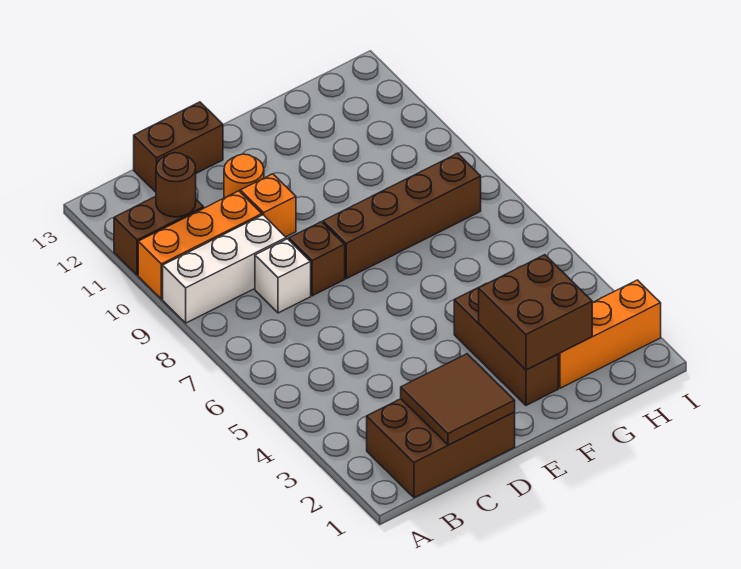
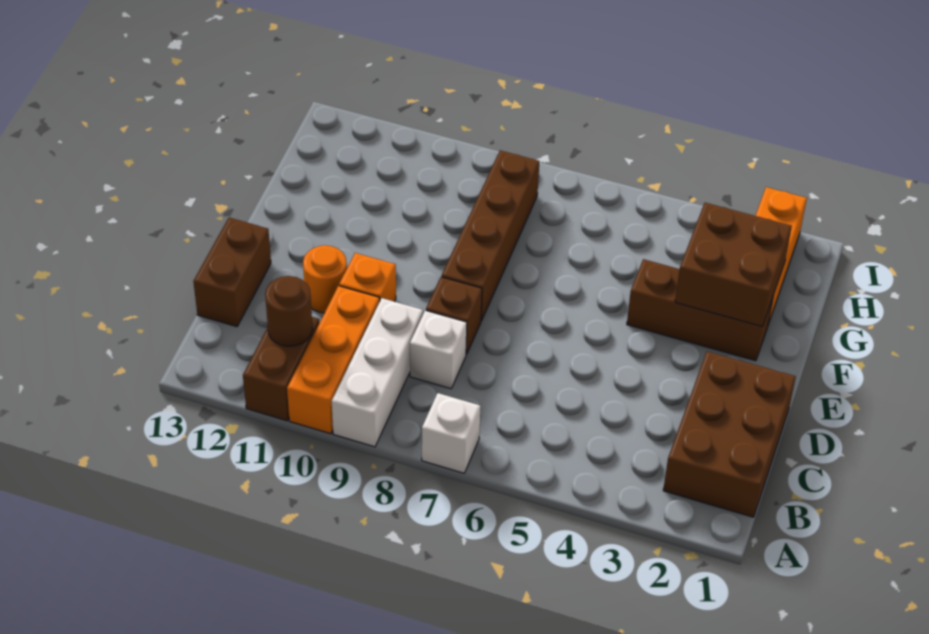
none -> white 1x1 brick [422,393,480,473]
brown 2x2 tile [401,354,515,445] -> none

